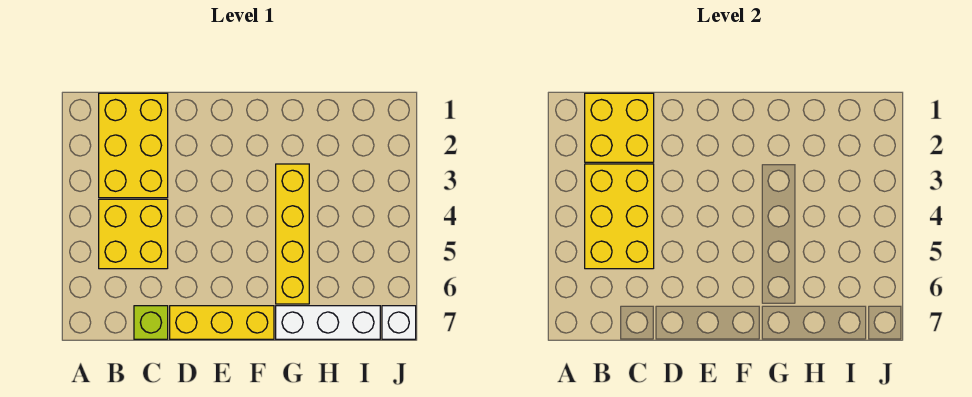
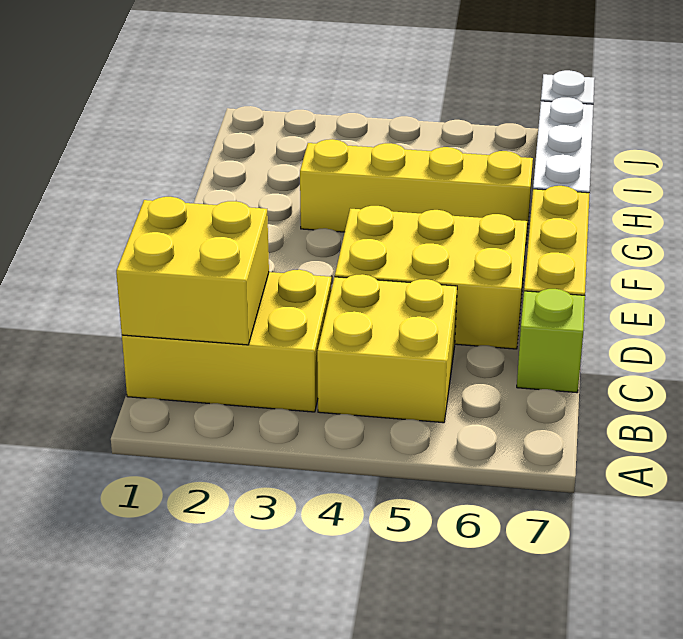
yellow 2x3 brick [585,164,654,269] -> yellow 2x3 brick moved to [335,206,527,349]

